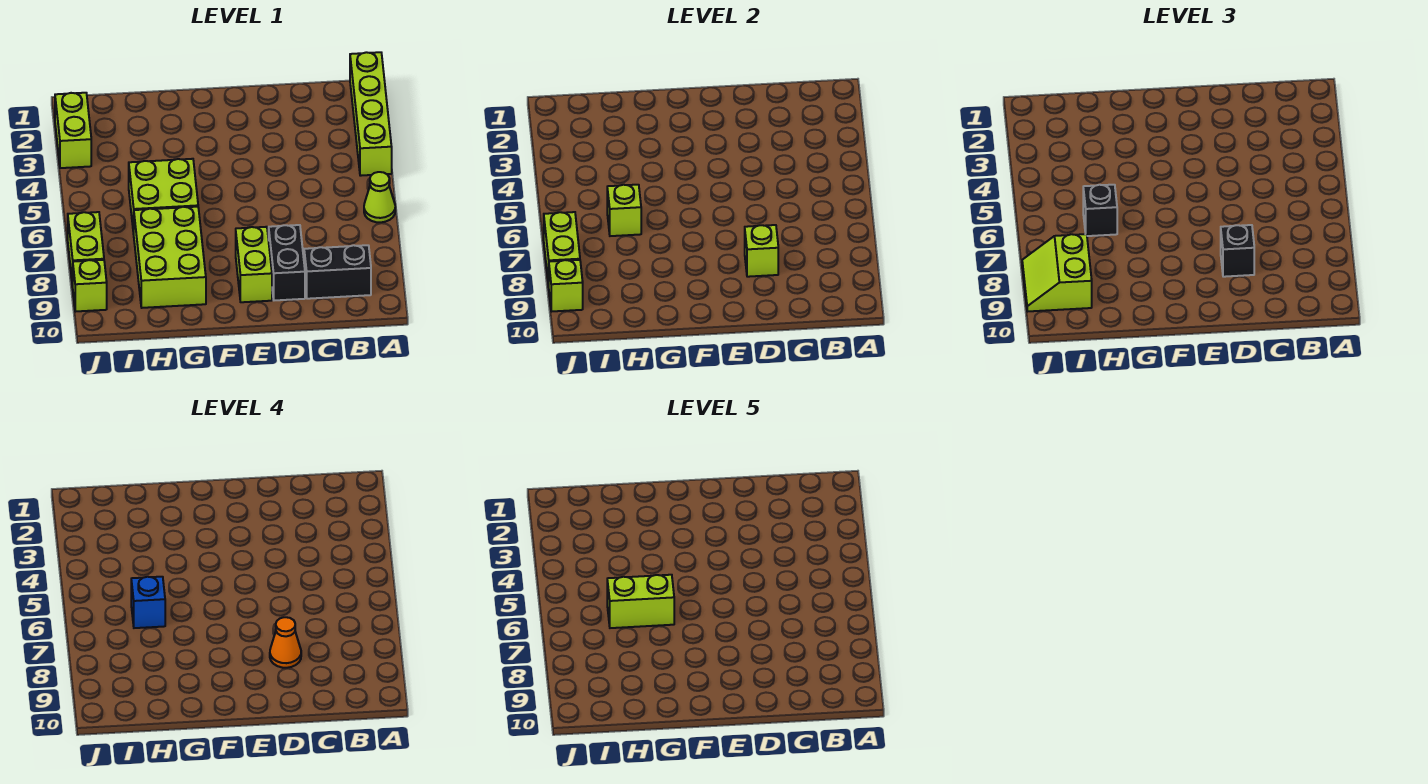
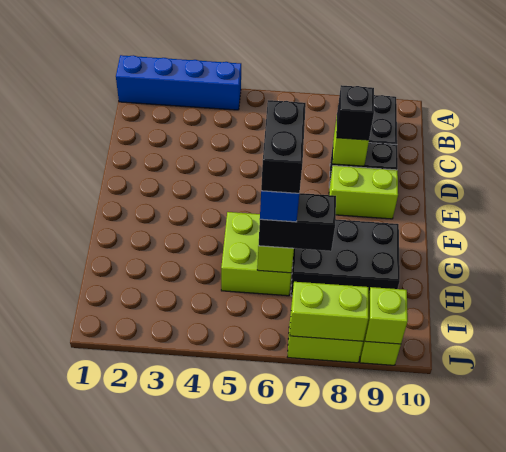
lime 1x4 brick [350,52,392,176] -> blue 1x4 brick [116,55,241,110]
lime 1x1 cone [364,172,395,222] -> none
orange 1x1 cone [270,617,301,668] -> none
lime 1x2 brick [607,575,674,628] -> black 1x2 brick [261,100,306,193]
lime 2x3 brick [134,207,206,308] -> black 2x3 brick [291,220,400,296]
black 1x1 brick [1083,185,1117,236] -> black 1x2 brick [259,193,336,251]
lime 2x2 slope [1022,234,1092,312] -> none
lime 1x2 brick [55,93,91,168] -> none

